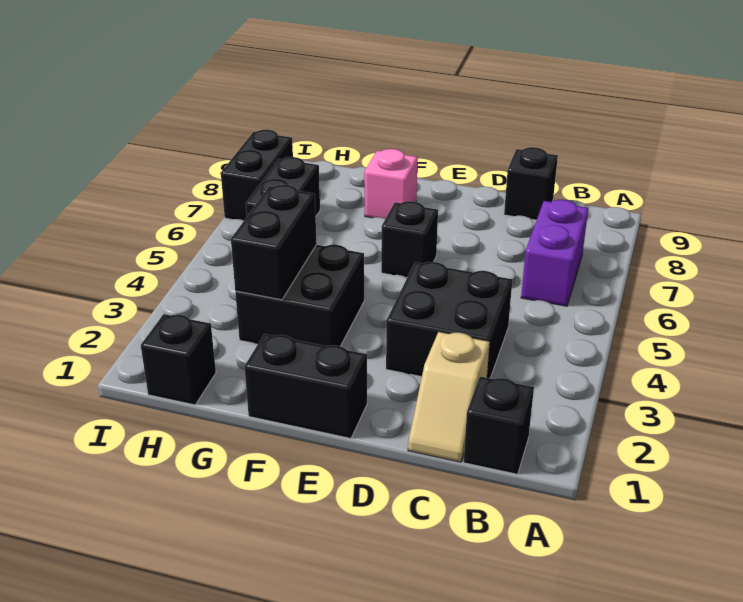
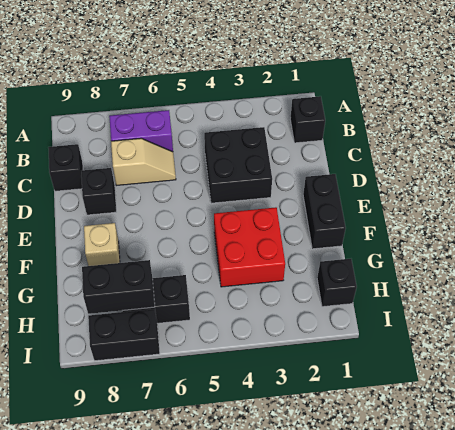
tan 1x2 slope [408,332,490,462] -> tan 1x2 slope moved to [111,138,176,186]
black 1x1 brick [381,201,438,277] -> black 1x1 brick moved to [81,168,116,215]
black 2x2 brick [235,245,364,346] -> red 2x2 brick [214,207,285,287]
pink 1x1 brick [364,149,418,219] -> tan 1x1 brick [84,223,120,266]
black 1x2 brick [231,185,317,300] -> black 1x2 brick moved to [82,260,155,314]

